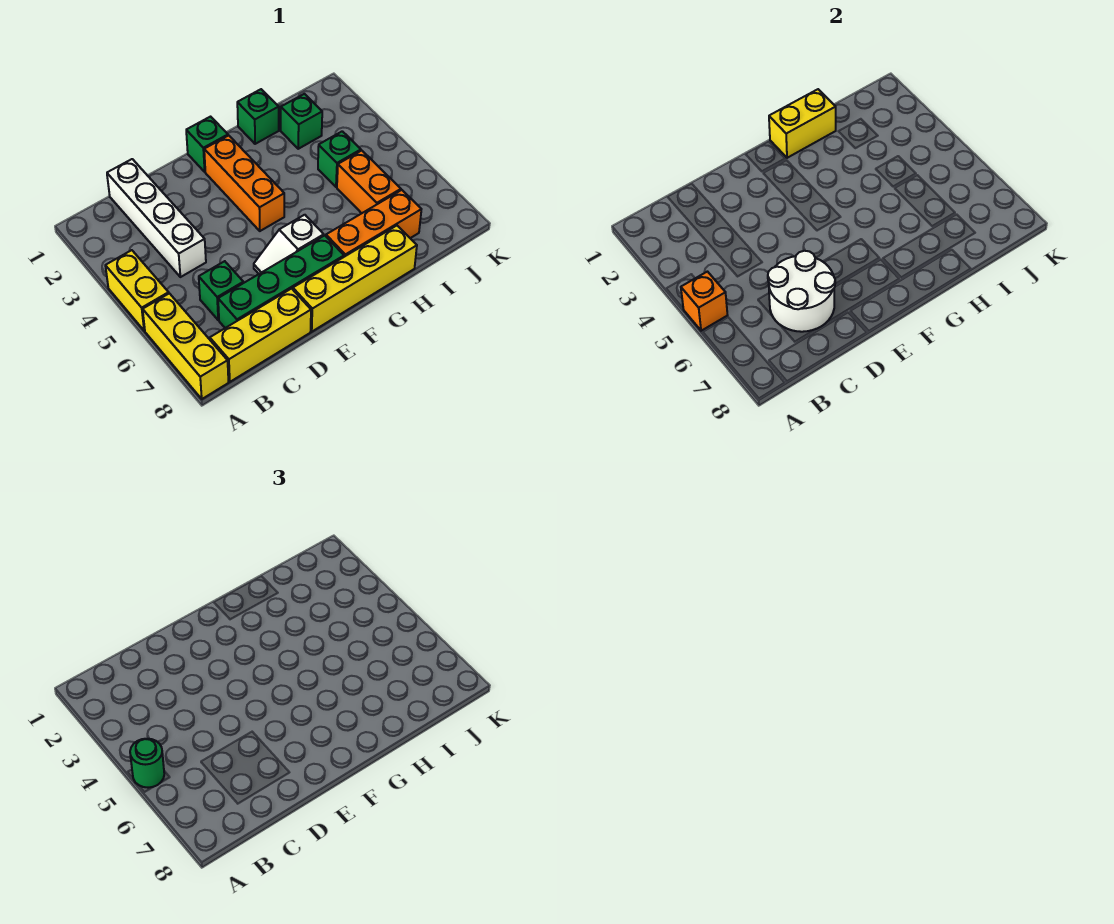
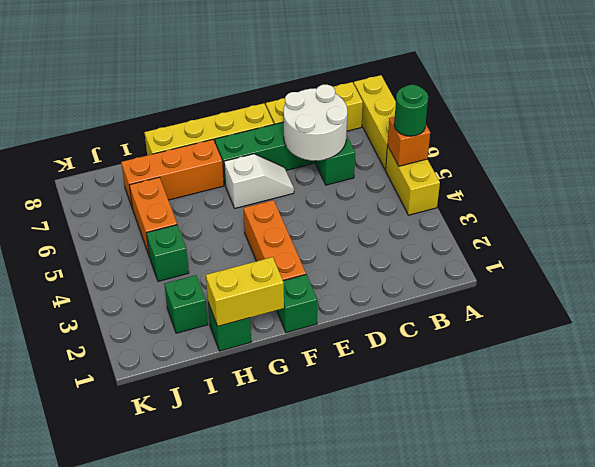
white 1x4 brick [107,159,206,277] -> none

